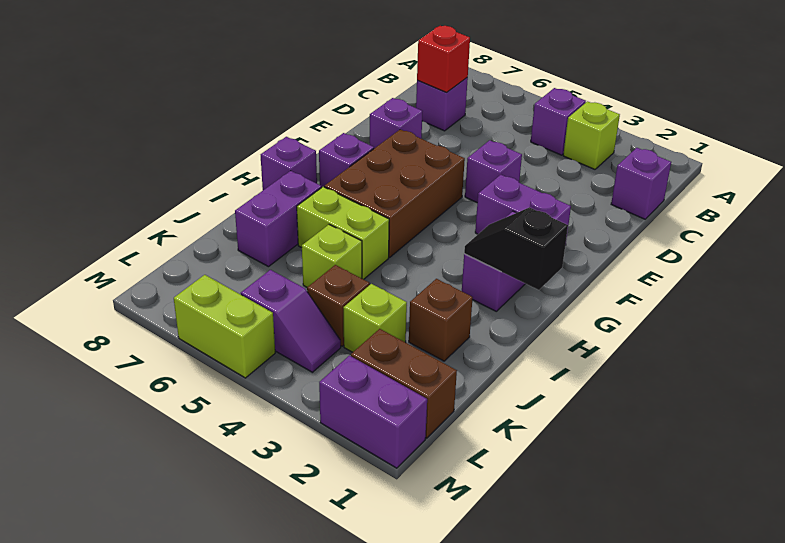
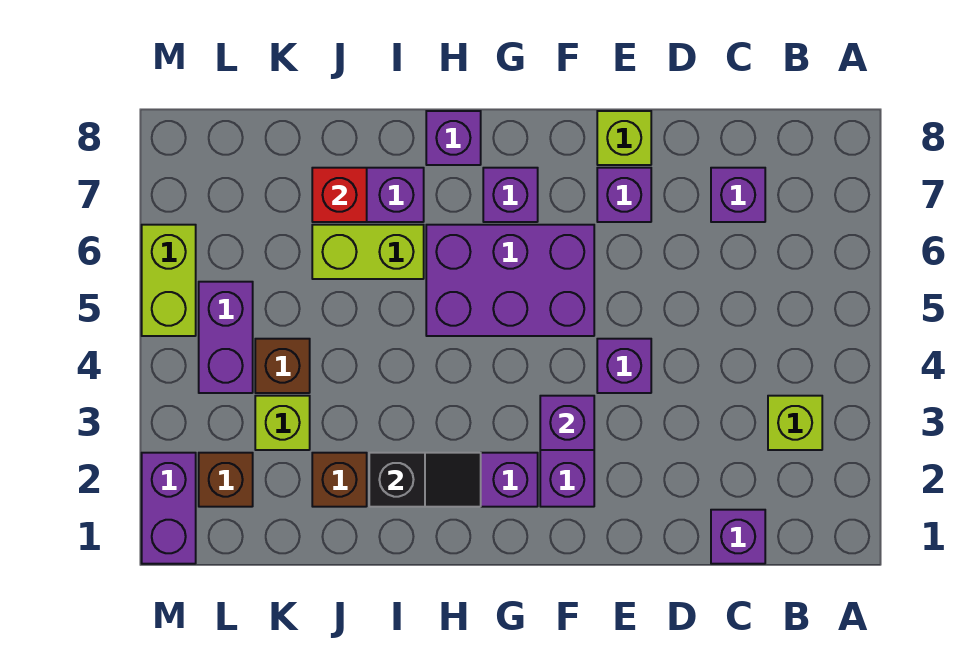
purple 1x1 brick [531,88,586,155] -> purple 1x1 brick moved to [540,396,594,450]
red 1x1 brick [417,26,470,92] -> red 1x1 brick moved to [312,168,367,222]
brown 2x3 brick [324,129,465,257] -> purple 2x3 brick [426,225,594,336]
black 1x2 slope [464,207,568,290] -> black 1x2 slope turned to [369,453,481,507]
lime 1x2 brick [297,187,389,279] -> lime 1x2 brick turned to [312,225,424,279]
lime 1x1 brick [302,225,362,287] -> lime 1x1 brick moved to [597,111,651,165]
brown 1x2 brick [351,329,457,438] -> brown 1x1 brick [199,453,253,507]
purple 1x2 slope [241,270,341,372] -> purple 1x2 brick [199,282,253,393]

